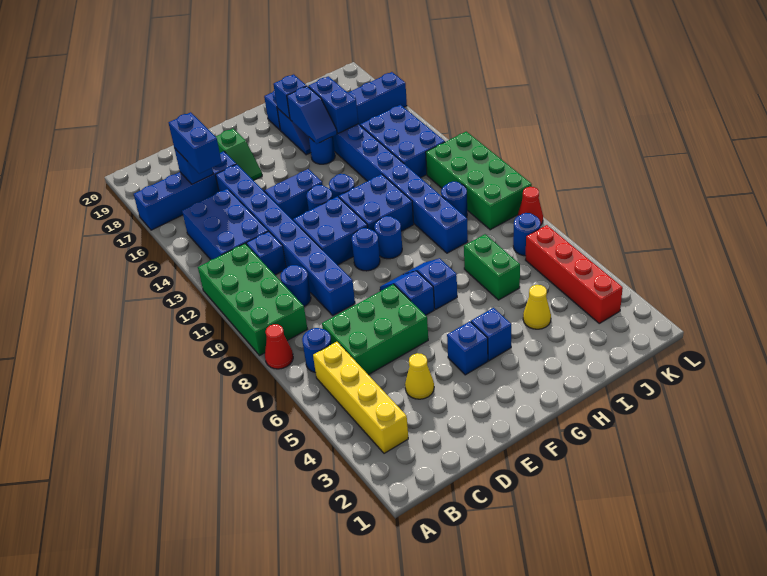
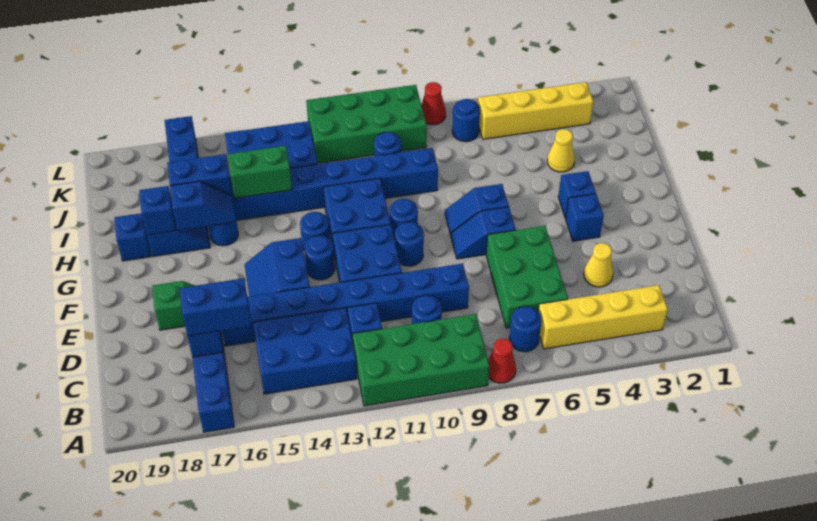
green 1x2 brick [464,234,520,300] -> green 1x2 brick moved to [228,146,292,198]
red 1x4 brick [526,225,623,323] -> yellow 1x4 brick [478,82,593,139]

